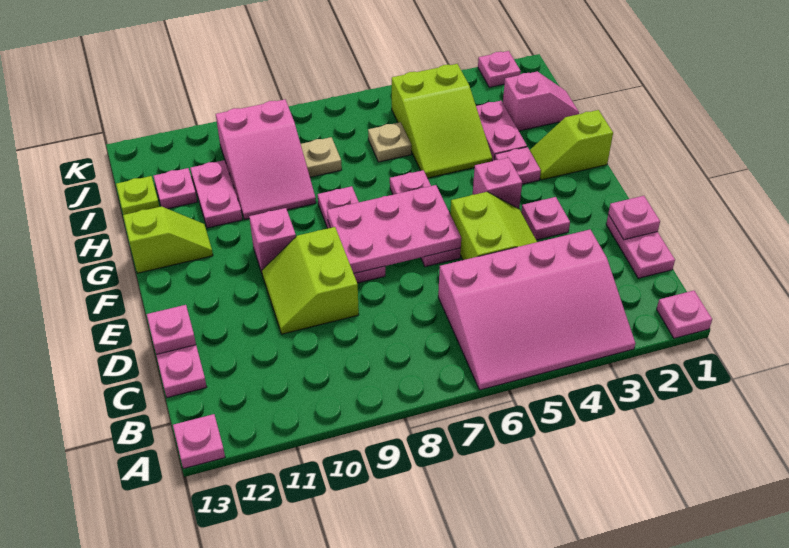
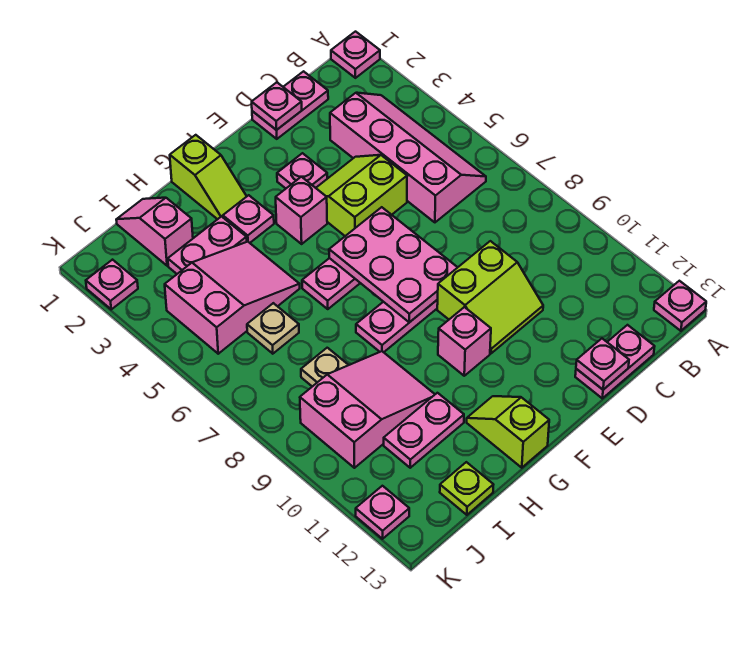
pink 3x4 slope [438,229,635,390] -> pink 2x4 slope [330,93,486,222]
lime 2x3 slope [392,64,492,178] -> pink 2x3 slope [165,242,300,354]
pink 1x1 plate [154,168,197,209] -> pink 1x1 plate moved to [356,486,409,539]

